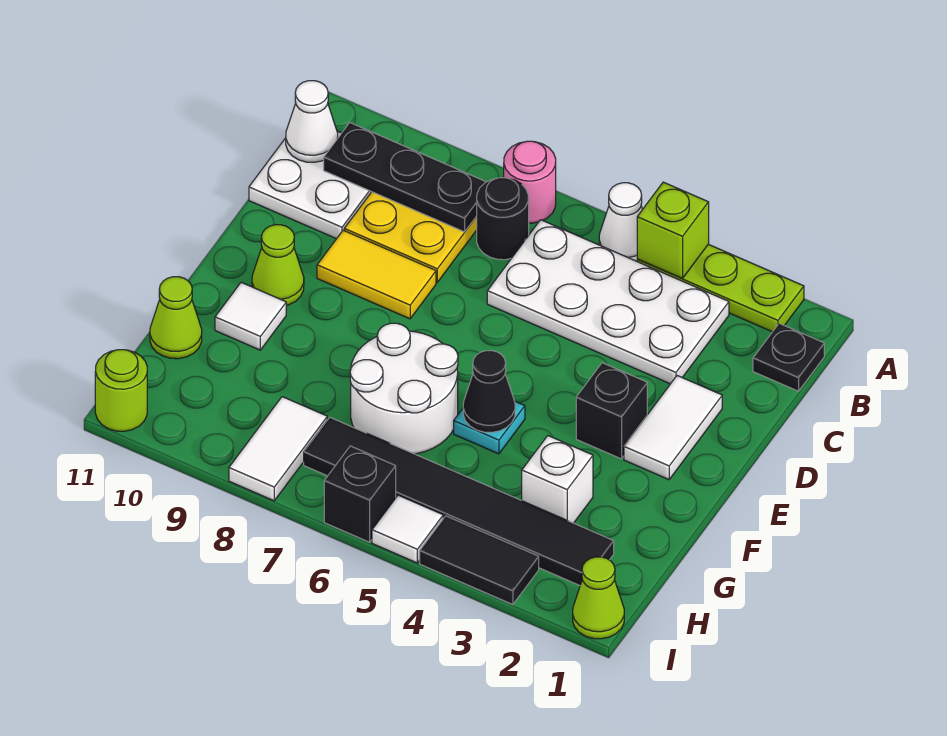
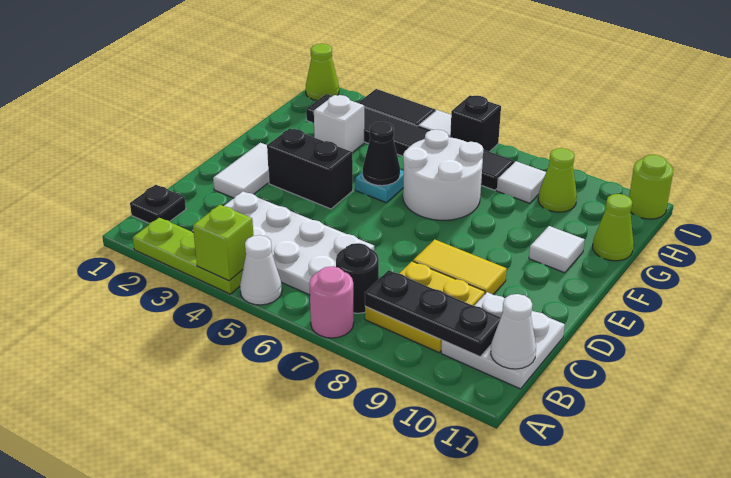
black 1x1 brick [576,363,647,459] -> black 1x2 brick [267,128,353,209]
lime 1x1 cone [252,225,304,305] -> lime 1x1 cone moved to [538,148,577,212]
white 1x2 tile [229,397,327,501] -> white 1x1 tile [497,161,546,203]

